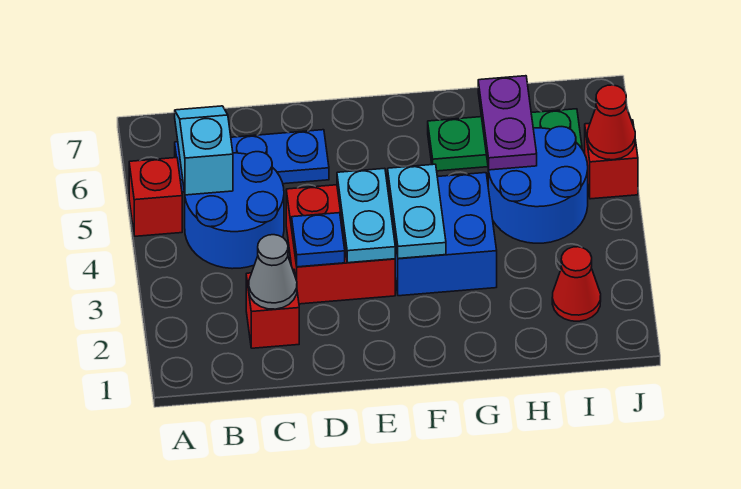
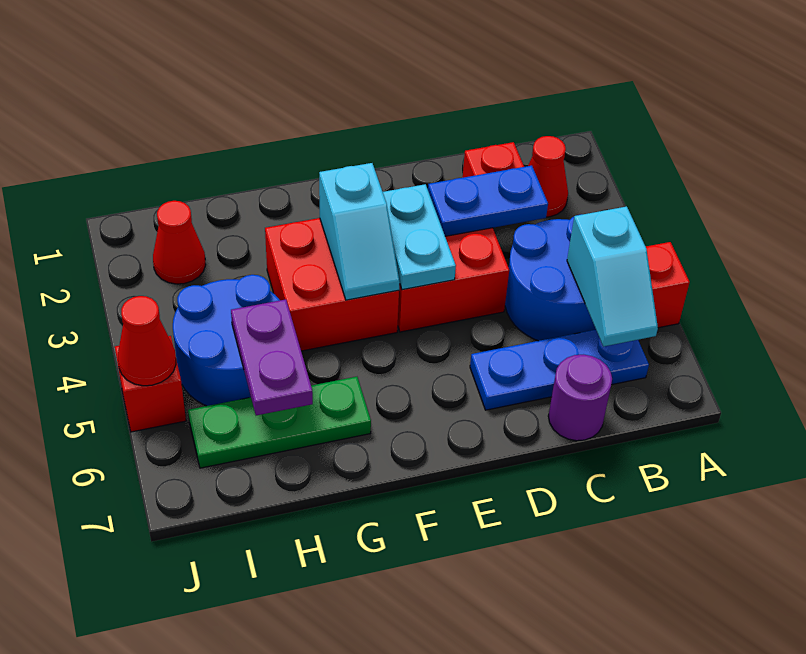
none -> red 1x1 cone [528,136,568,217]
grey 1x1 cone [249,235,297,309] -> none
none -> purple 1x1 round brick [548,355,612,441]
blue 1x1 plate [292,213,345,267] -> blue 1x2 plate [428,166,548,236]
blue 2x2 brick [388,173,497,296] -> red 2x2 brick [265,218,399,351]
cyan 1x2 plate [388,164,446,259] -> cyan 1x2 slope [319,163,400,300]

